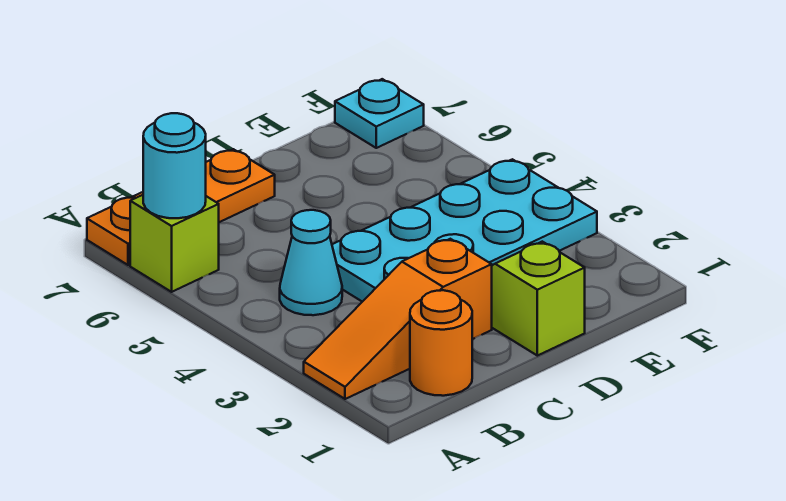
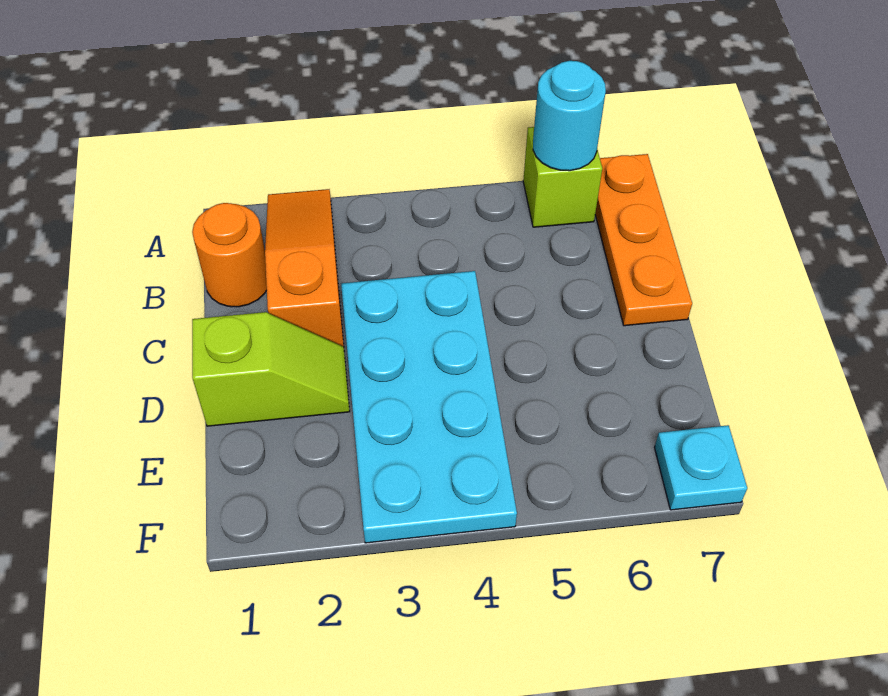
cyan 1x1 cone [280,210,342,315] -> none

